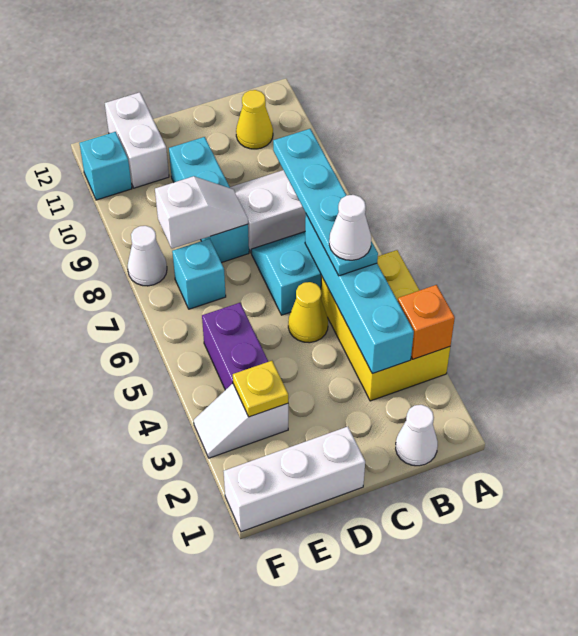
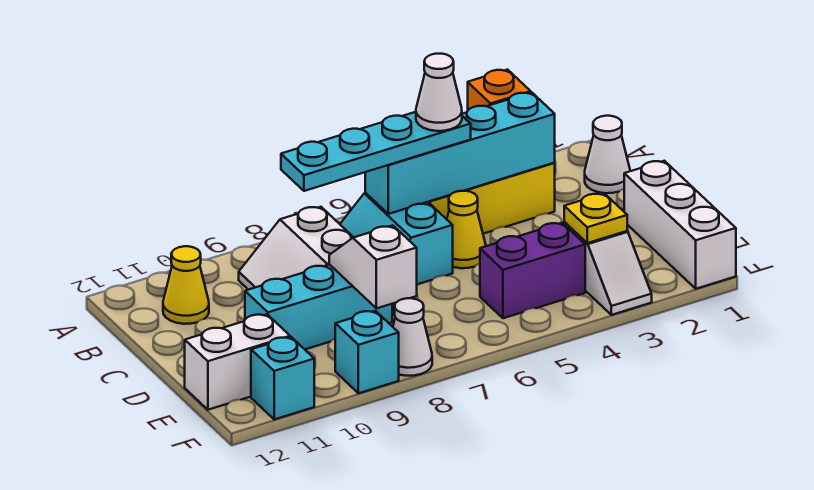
cyan 1x1 brick [172,239,226,309] -> cyan 1x1 brick moved to [335,311,399,393]

